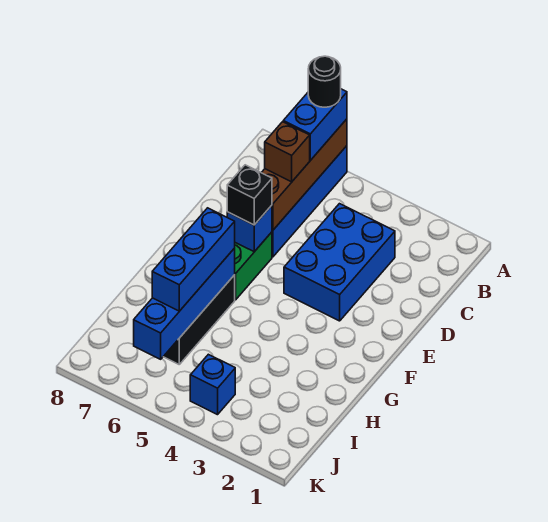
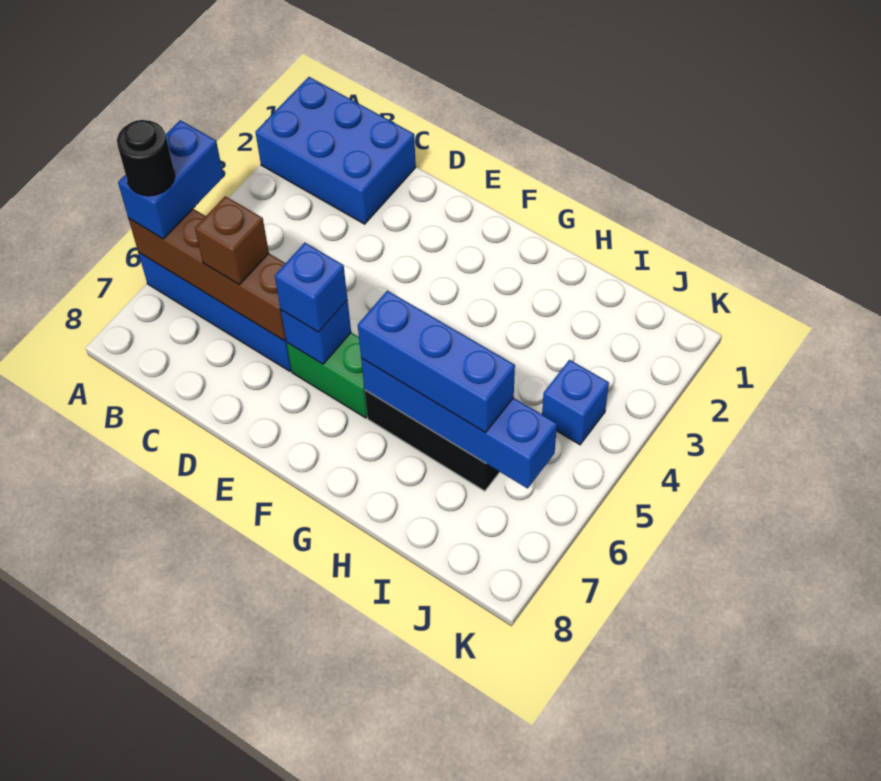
blue 1x2 brick [283,89,347,160] -> blue 1x2 brick turned to [118,120,224,239]
blue 2x3 brick [284,204,395,321] -> blue 2x3 brick moved to [255,77,416,224]
black 1x1 brick [227,165,272,225] -> blue 1x1 brick [275,243,347,332]

